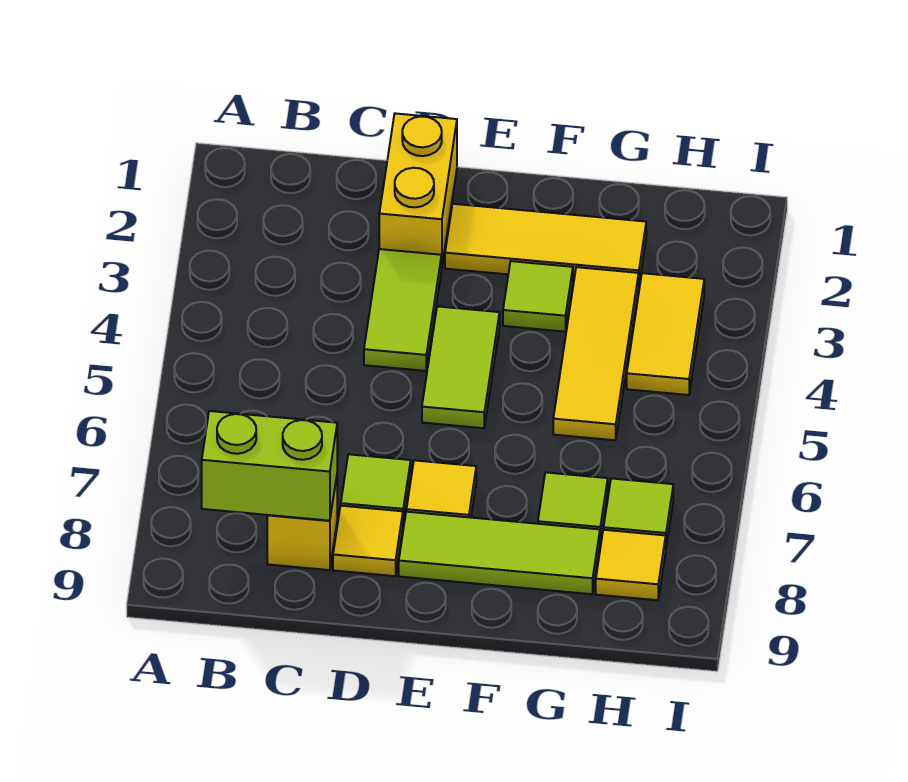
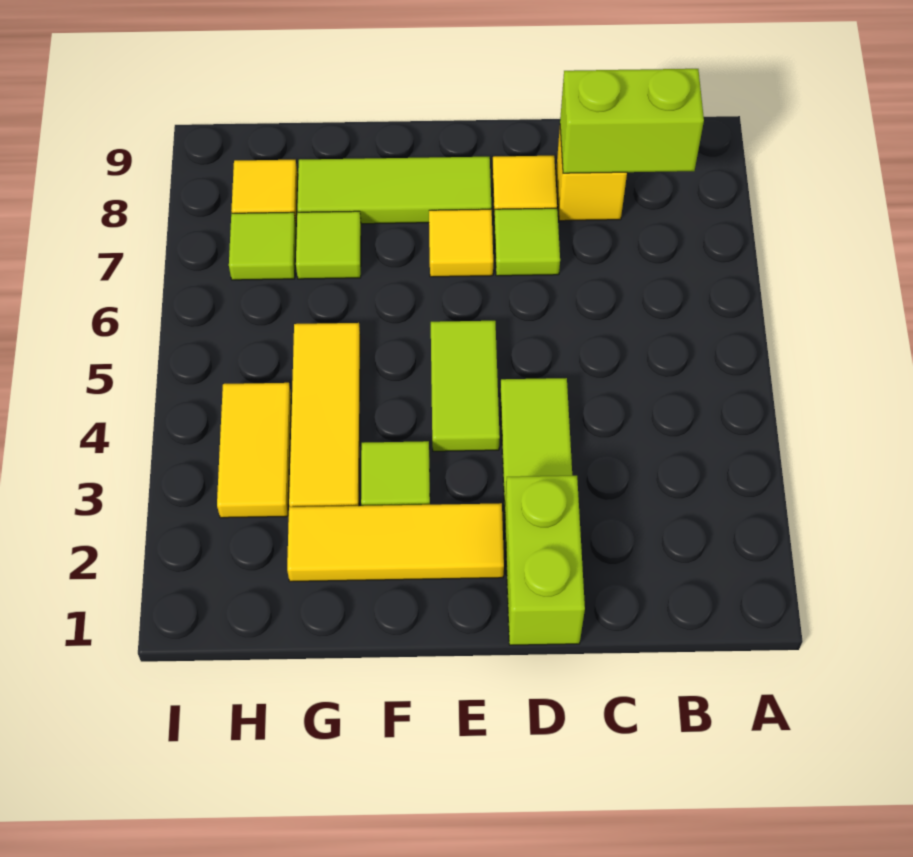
yellow 1x2 brick [379,113,457,264] -> lime 1x2 brick [505,476,585,645]

